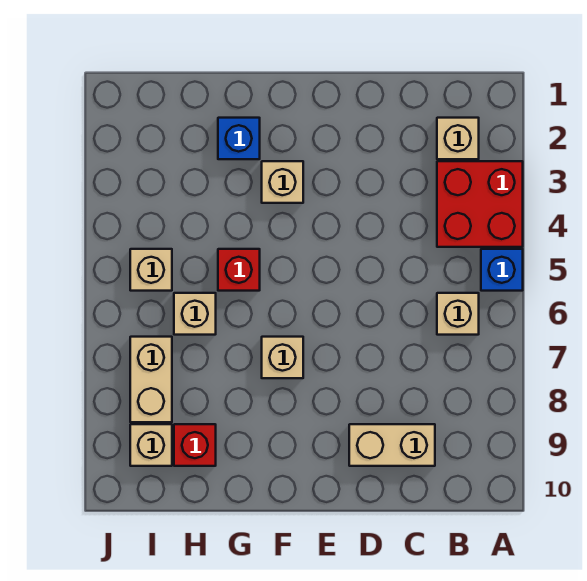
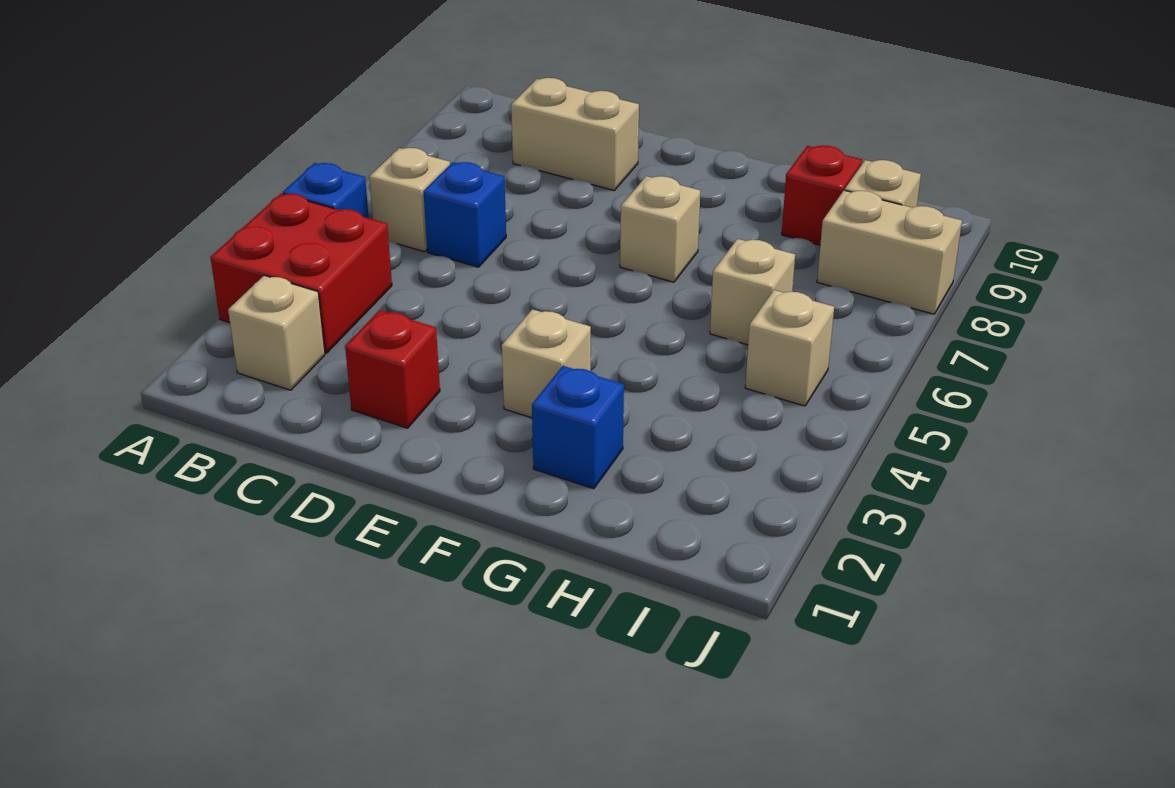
none -> blue 1x1 brick [423,162,506,267]
red 1x1 brick [218,249,260,291] -> red 1x1 brick moved to [345,310,440,428]
tan 1x2 brick [130,337,172,422] -> tan 1x2 brick turned to [817,190,962,314]

